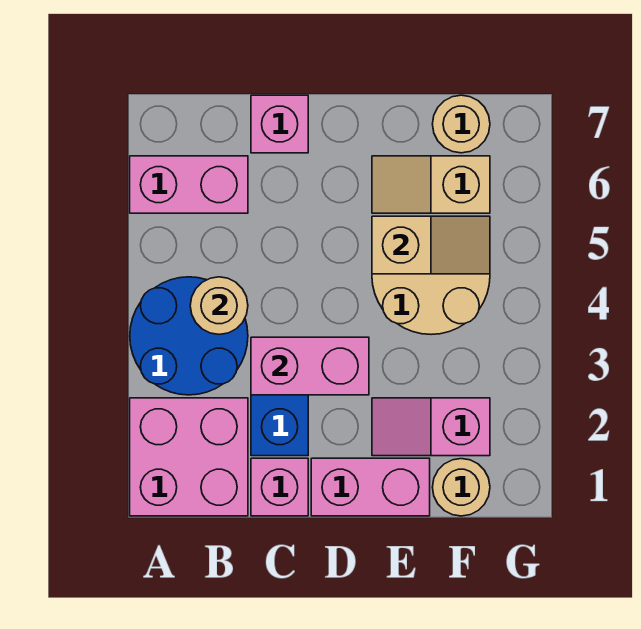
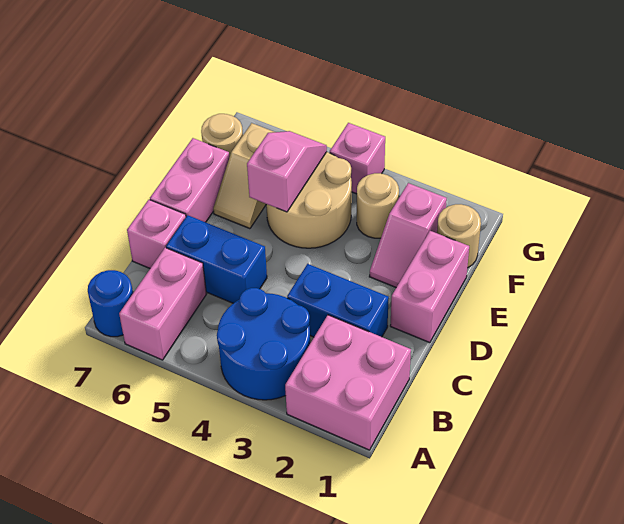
none -> blue 1x1 round brick [88,270,133,337]
tan 1x1 round brick [190,277,248,334] -> tan 1x1 round brick moved to [357,173,399,238]
pink 1x1 brick [251,458,308,516] -> pink 1x1 brick moved to [330,123,385,194]
pink 1x2 brick [251,337,369,395] -> pink 1x2 brick moved to [150,138,229,222]
none -> blue 1x2 brick [166,215,267,303]
tan 1x2 slope [372,216,490,274] -> pink 1x2 slope [247,131,327,212]

